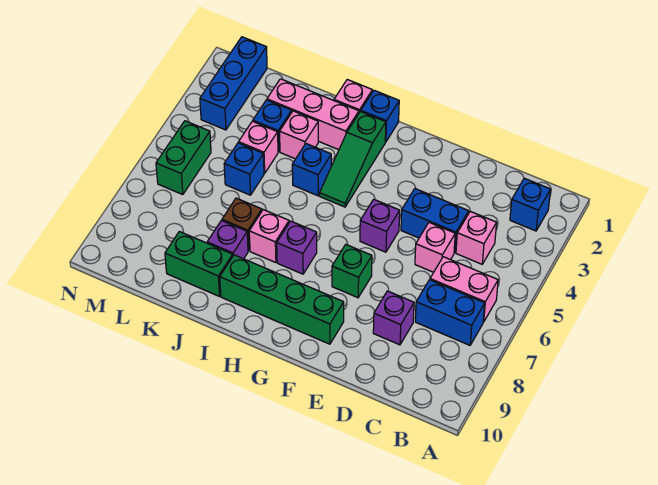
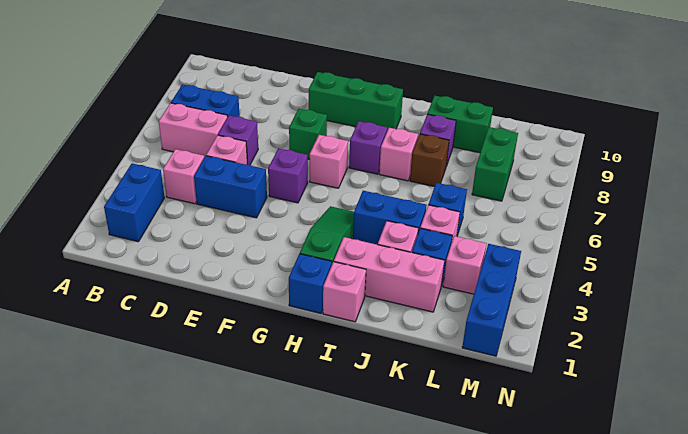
blue 1x1 brick [510,178,551,231] -> blue 1x2 brick [104,163,164,242]
purple 1x1 brick [373,291,414,345] -> purple 1x1 brick moved to [218,116,258,165]
green 1x4 brick [220,255,344,344] -> green 1x3 brick [309,72,403,130]
none -> pink 1x1 brick [310,135,348,188]
blue 1x1 brick [292,144,331,196] -> blue 1x2 brick [353,191,427,245]
none -> pink 1x1 brick [443,236,487,294]
green 1x2 brick [156,121,211,195] -> green 1x2 brick moved to [472,127,518,201]

